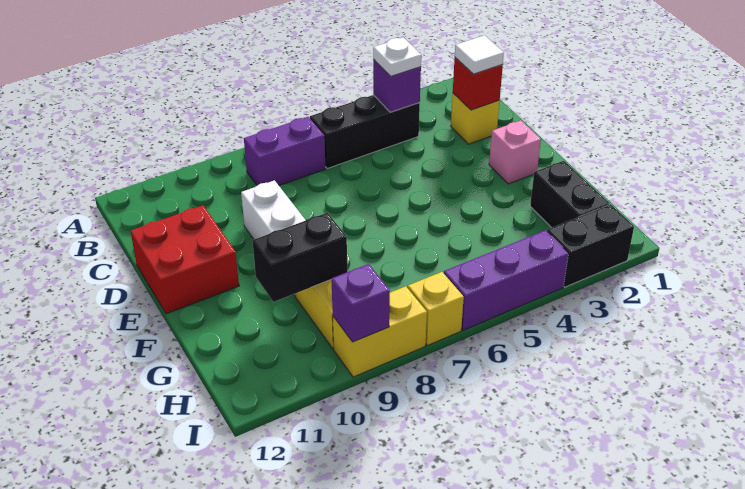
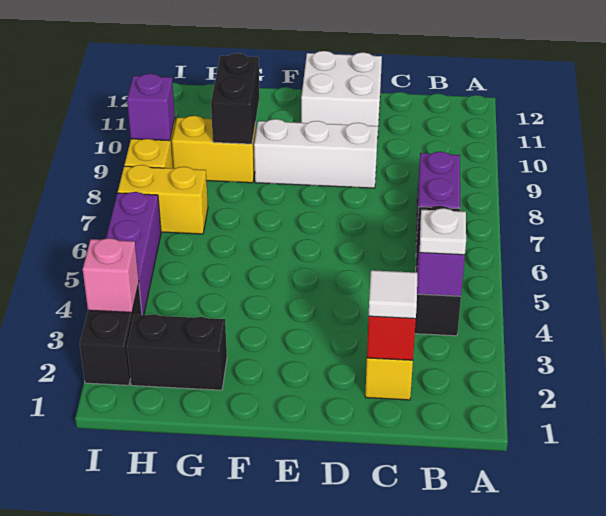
red 2x2 brick [131,205,239,314] -> white 2x2 brick [301,51,382,138]
pink 1x1 brick [489,120,541,184] -> pink 1x1 brick moved to [83,238,139,312]
yellow 1x1 brick [408,272,464,345] -> yellow 1x2 brick [118,165,208,234]

